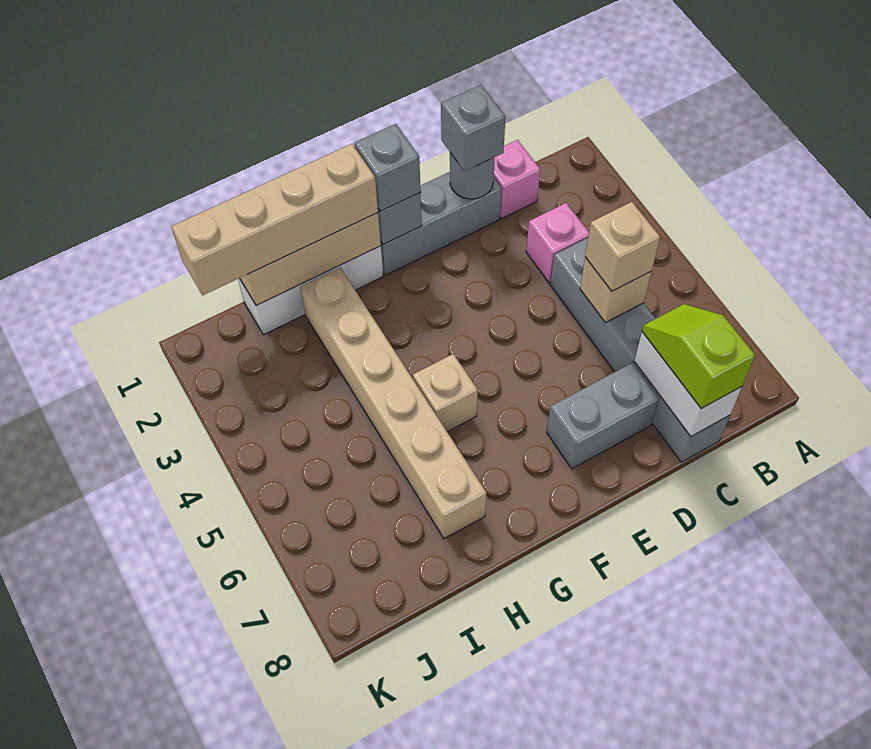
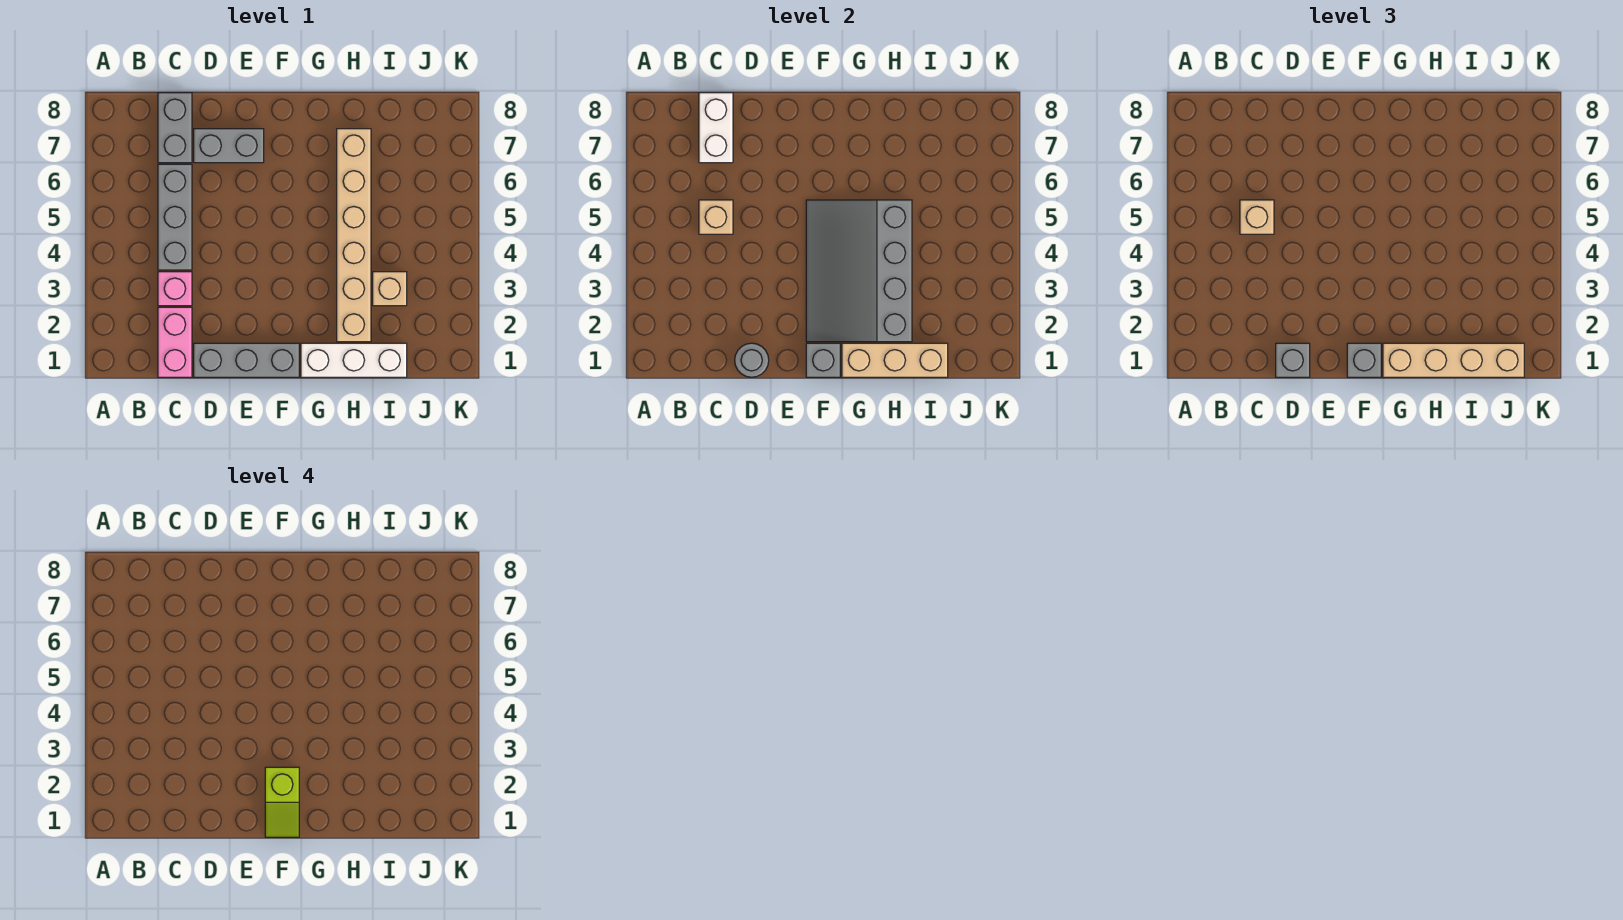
pink 1x1 brick [494,140,540,218] -> pink 1x2 brick [158,307,192,377]
lime 1x2 slope [642,304,755,409] -> lime 1x2 slope moved to [265,767,299,837]
none -> grey 3x4 slope [806,200,912,342]
tan 1x1 brick [413,354,478,432] -> tan 1x1 brick moved to [373,272,407,306]

